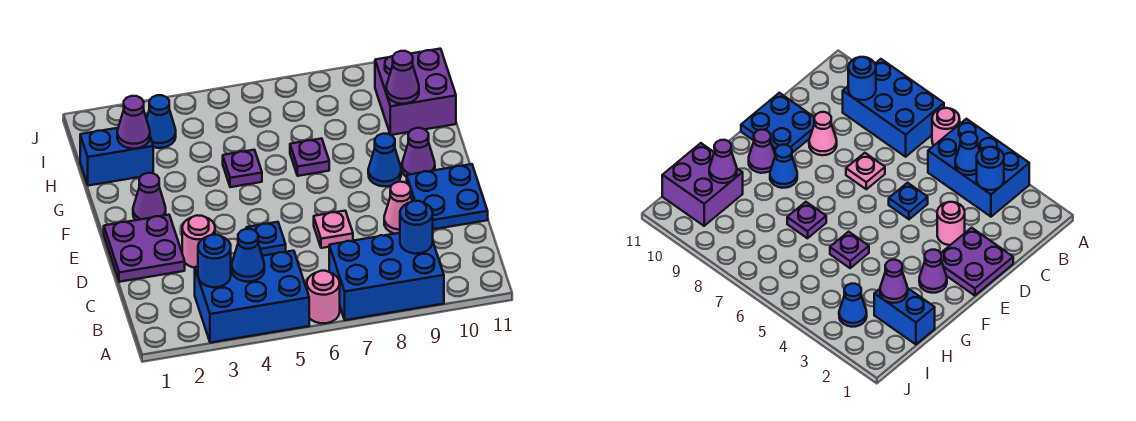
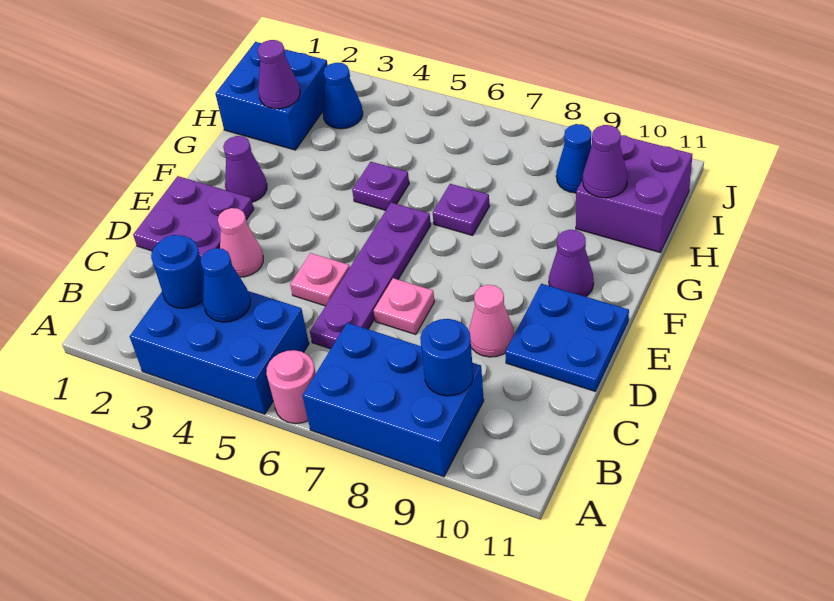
none -> purple 1x4 plate [310,203,431,349]
pink 1x1 round brick [182,215,215,268] -> pink 1x1 cone [218,208,263,277]
blue 1x1 plate [246,222,286,256] -> pink 1x1 plate [290,253,350,306]
blue 1x1 cone [368,134,401,186] -> blue 1x1 cone moved to [556,124,592,193]
blue 1x2 brick [80,128,153,186] -> blue 2x2 brick [215,42,328,150]

